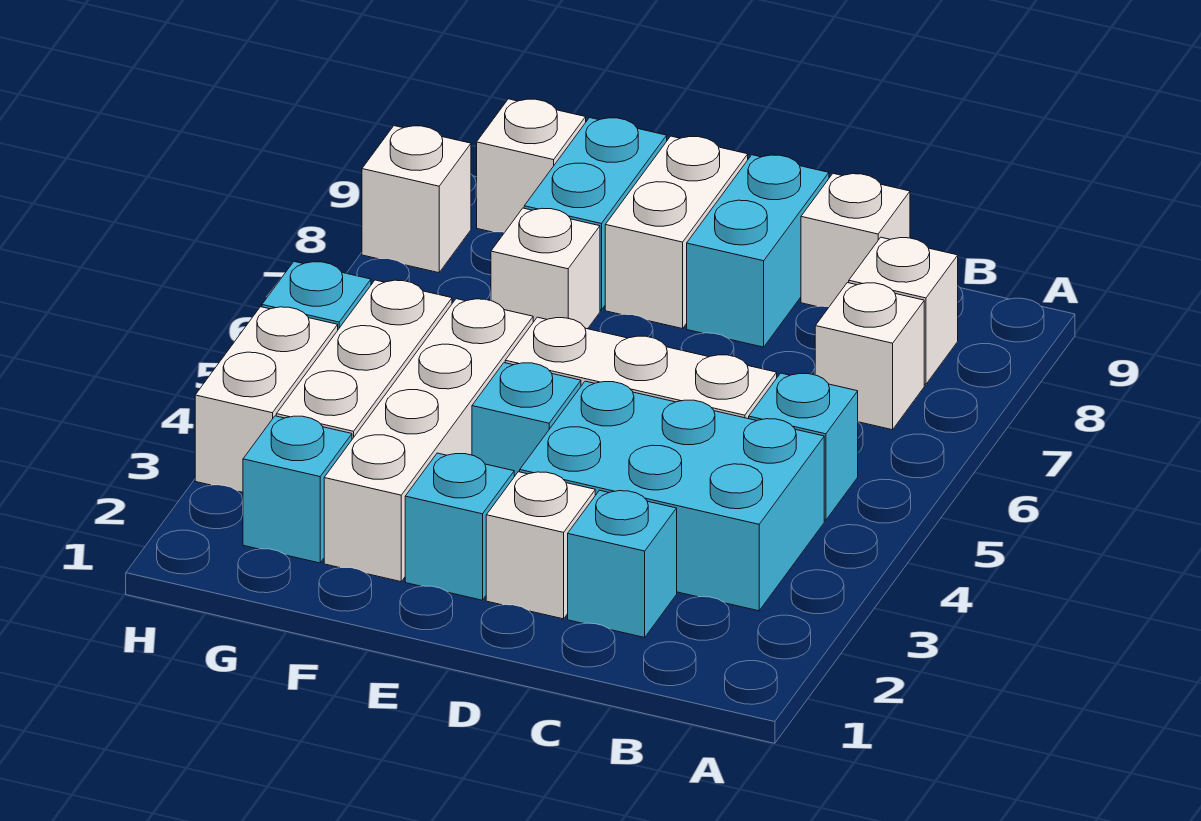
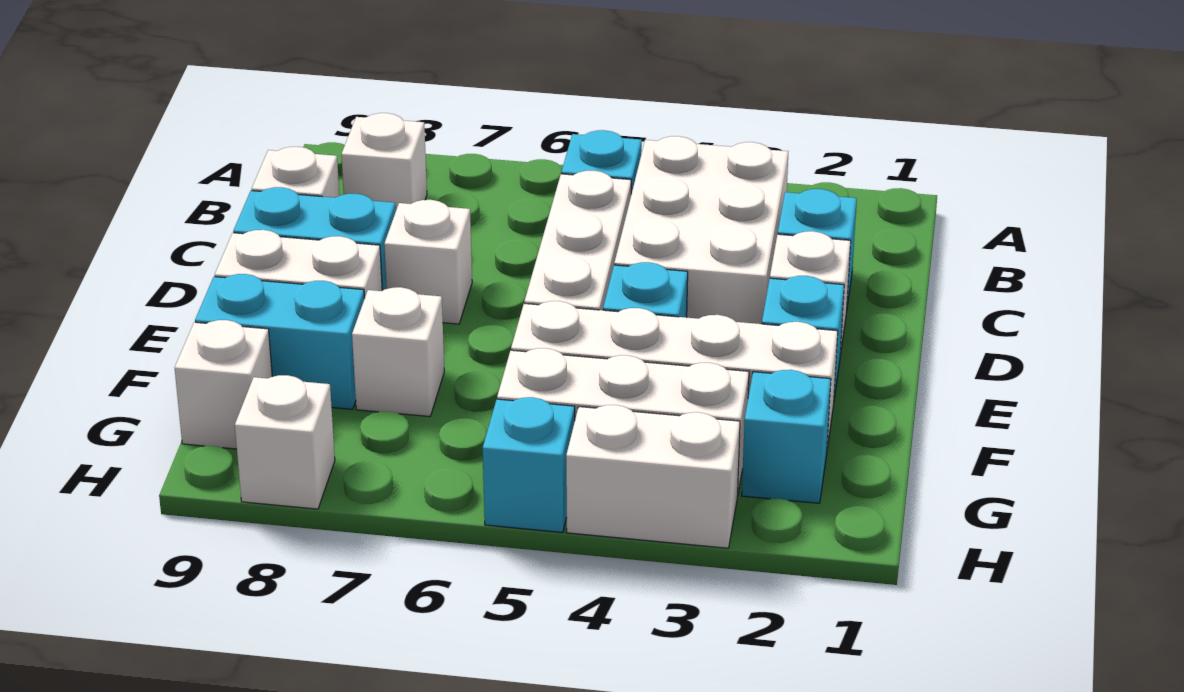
cyan 2x3 brick [520,381,824,611] -> white 2x3 brick [614,136,788,324]
white 1x1 brick [815,283,924,430] -> white 1x1 brick moved to [384,200,472,324]

